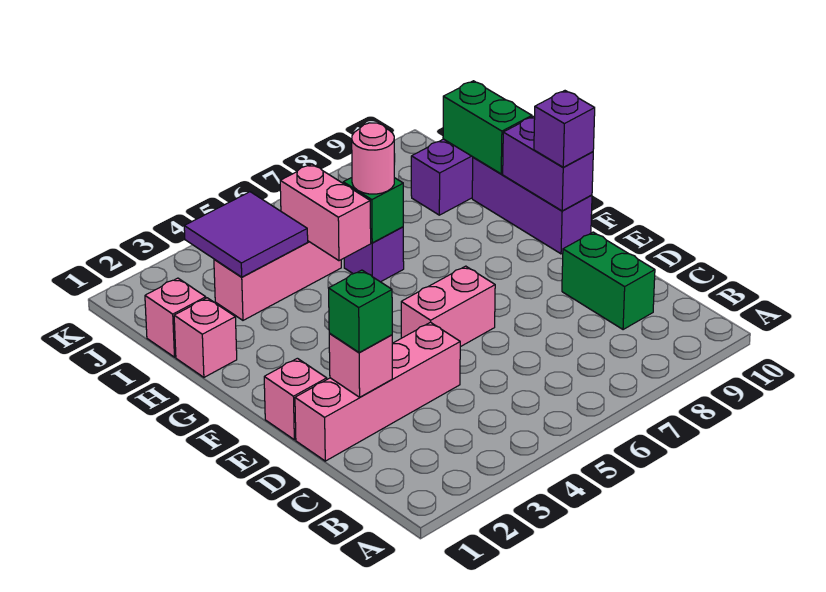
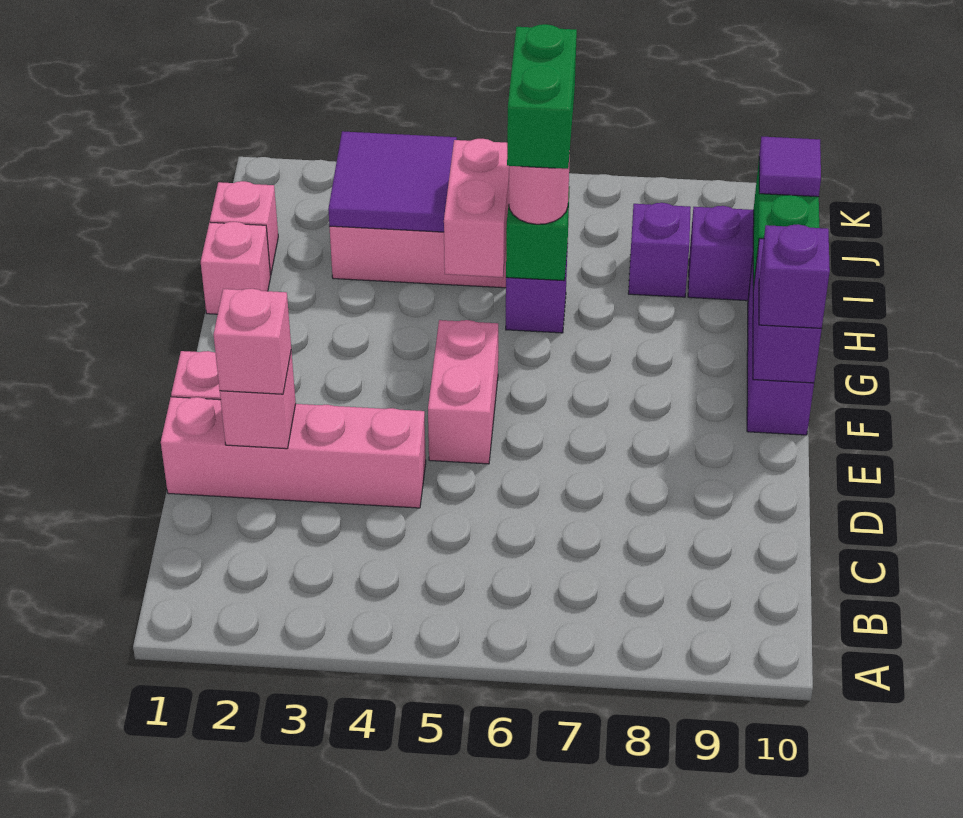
green 1x2 brick [562,232,655,330] -> green 1x2 brick moved to [507,24,577,169]
green 1x1 brick [329,270,392,353] -> pink 1x1 brick [214,289,291,394]
pink 1x2 brick [401,266,495,347] -> pink 1x2 brick turned to [428,320,498,464]
none -> purple 1x1 brick [628,203,691,297]
none -> purple 1x1 tile [759,137,821,197]

